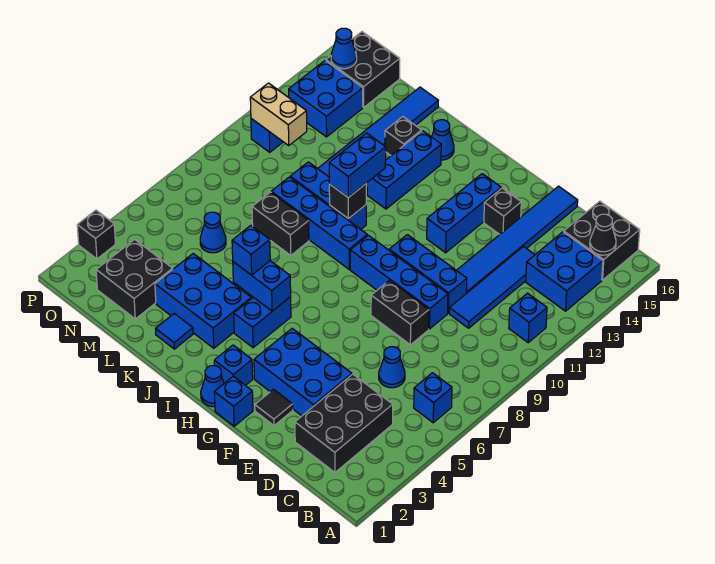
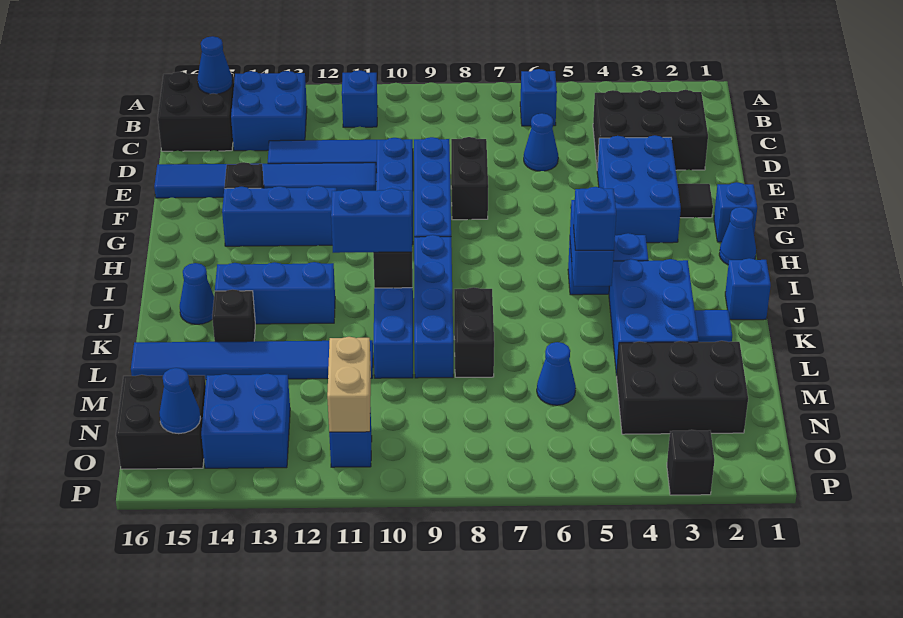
black 1x1 cone [590,214,616,255] -> blue 1x1 cone [198,36,232,94]
blue 1x1 brick [214,345,253,386] -> blue 1x1 brick moved to [725,258,771,320]
black 2x2 brick [96,239,173,319] -> black 2x3 brick [616,341,748,434]

